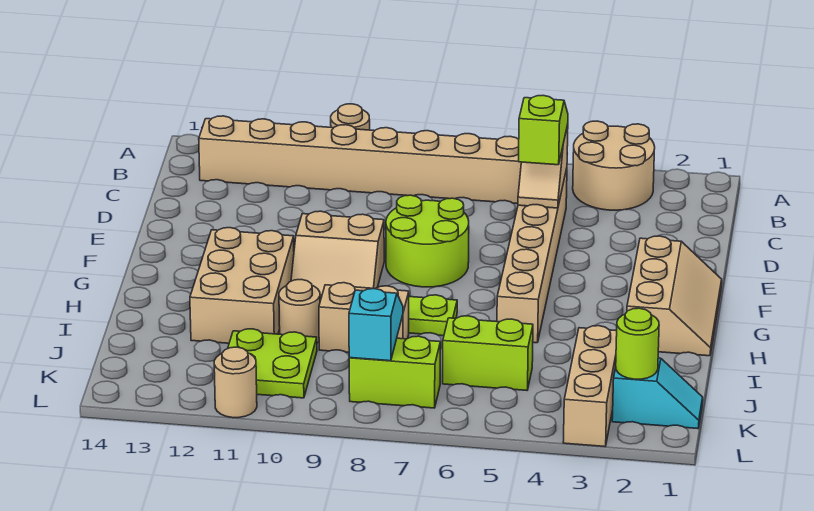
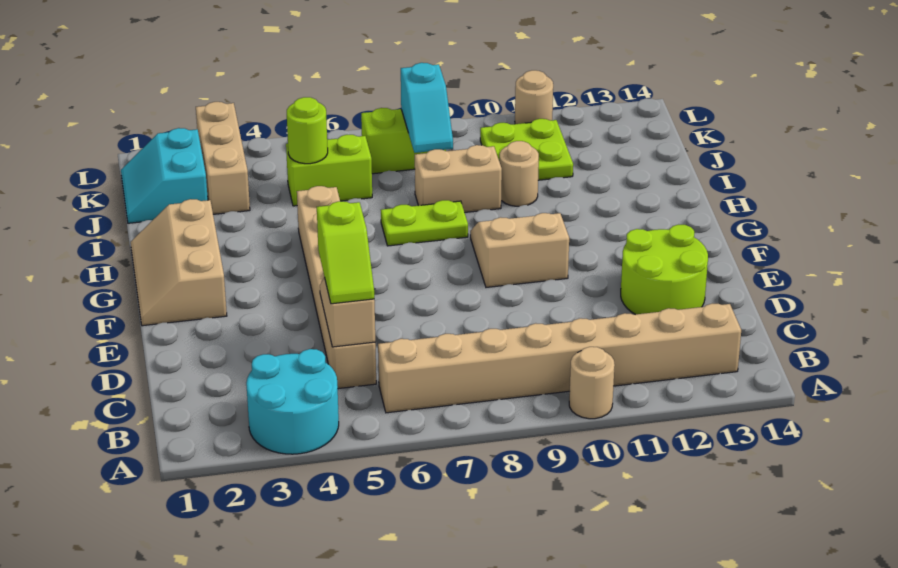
tan 2x2 round brick [573,121,655,210] -> cyan 2x2 round brick [246,349,339,454]
lime 2x2 round brick [386,195,469,287] -> lime 2x2 round brick moved to [621,225,708,315]
tan 2x3 brick [190,228,294,343] -> none
cyan 1x2 slope [612,358,703,429] -> cyan 2x2 slope [121,128,208,223]
lime 1x1 round brick [616,308,659,379] -> lime 1x1 round brick moved to [287,97,328,164]

